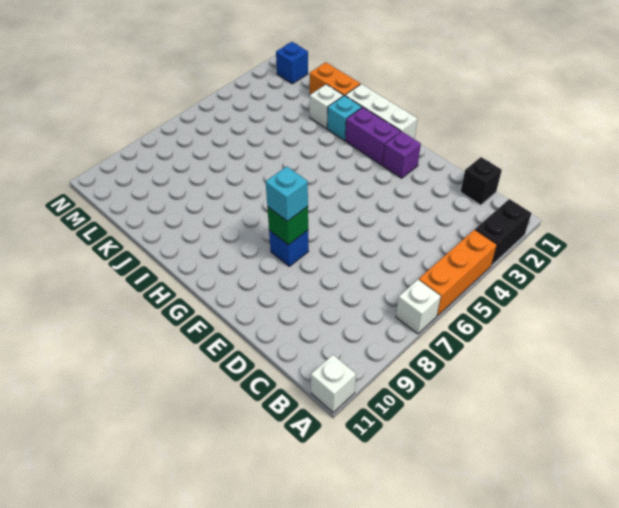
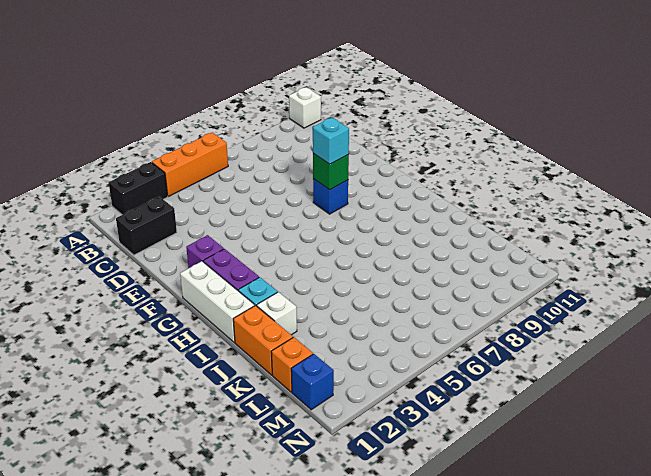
white 1x1 brick [396,280,441,334] -> none
black 1x1 brick [461,157,502,205] -> black 1x2 brick [116,196,177,255]
none -> orange 1x1 brick [271,337,313,392]

